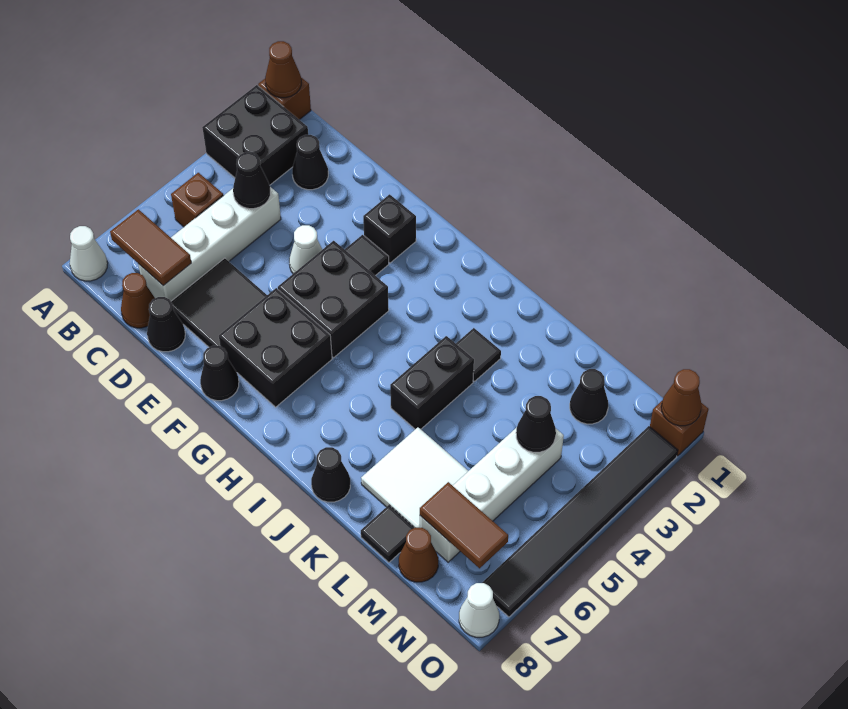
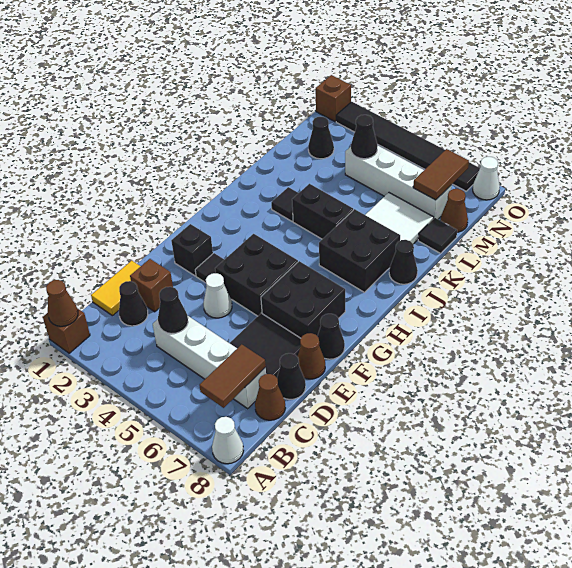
black 2x2 brick [202,85,308,185] -> black 2x2 brick moved to [319,209,400,292]
brown 1x1 brick [171,173,224,227] -> brown 1x1 brick moved to [130,259,173,312]
none -> yellow 1x2 tile [91,261,141,316]
brown 1x1 cone [661,369,702,426] -> brown 1x1 cone moved to [298,333,325,379]

